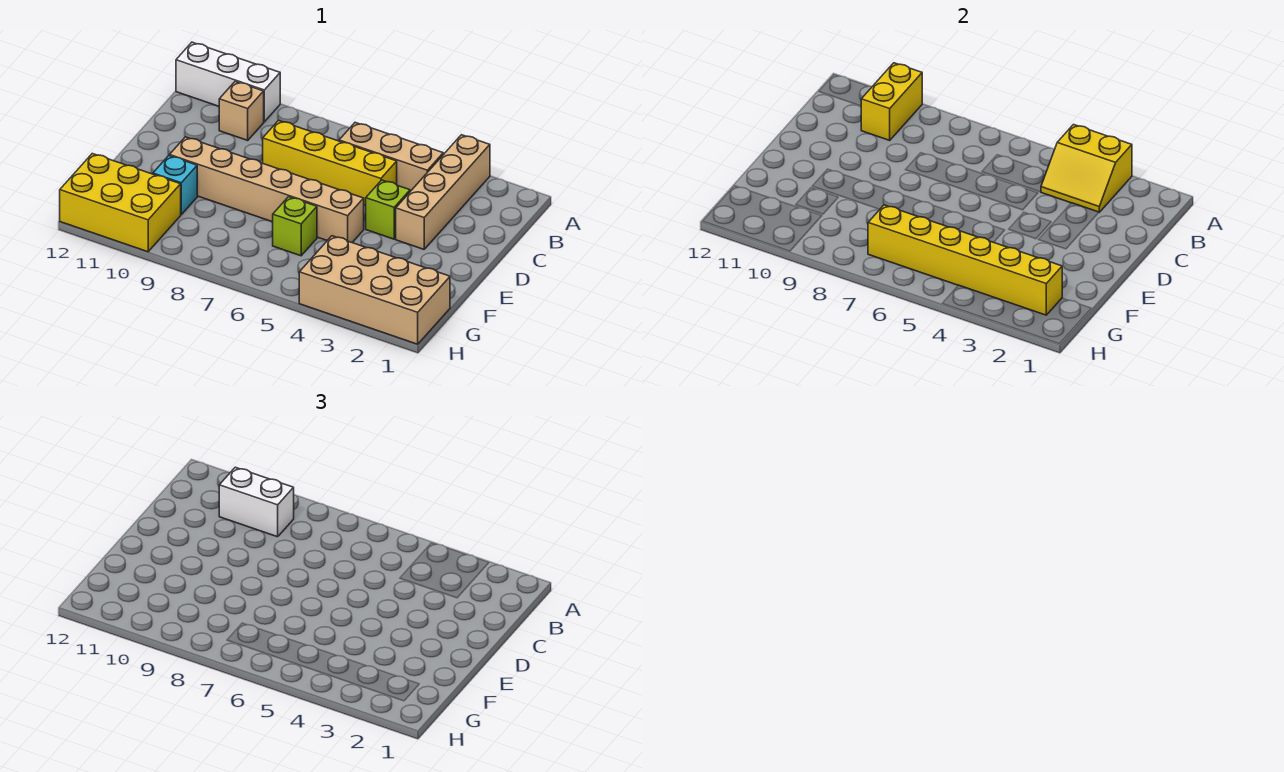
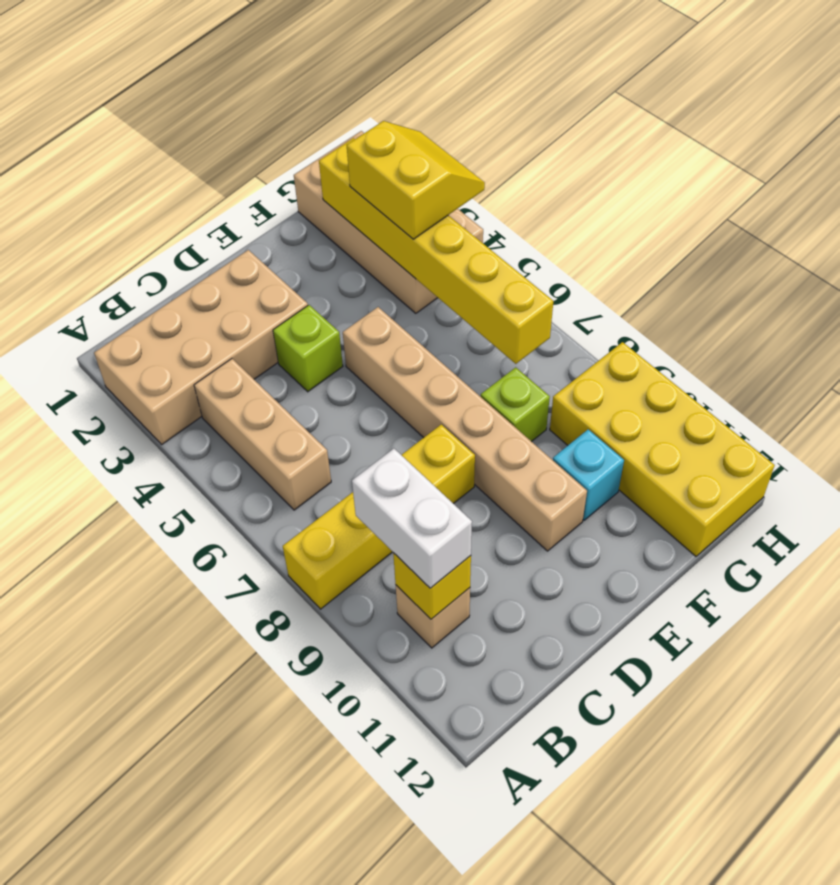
tan 1x4 brick [396,135,490,249] -> tan 2x4 brick [94,250,308,444]
yellow 2x2 slope [1041,125,1132,212] -> yellow 2x2 slope moved to [347,121,485,239]
white 1x3 brick [176,42,280,122] -> none
yellow 1x2 brick [861,63,922,140] -> yellow 1x1 brick [393,553,471,619]
yellow 1x4 brick [263,120,397,205] -> yellow 1x4 brick turned to [283,425,475,609]
lime 1x1 brick [273,197,317,256] -> lime 1x1 brick moved to [481,367,550,442]
yellow 2x3 brick [60,154,181,252] -> yellow 2x4 brick [550,342,775,556]

